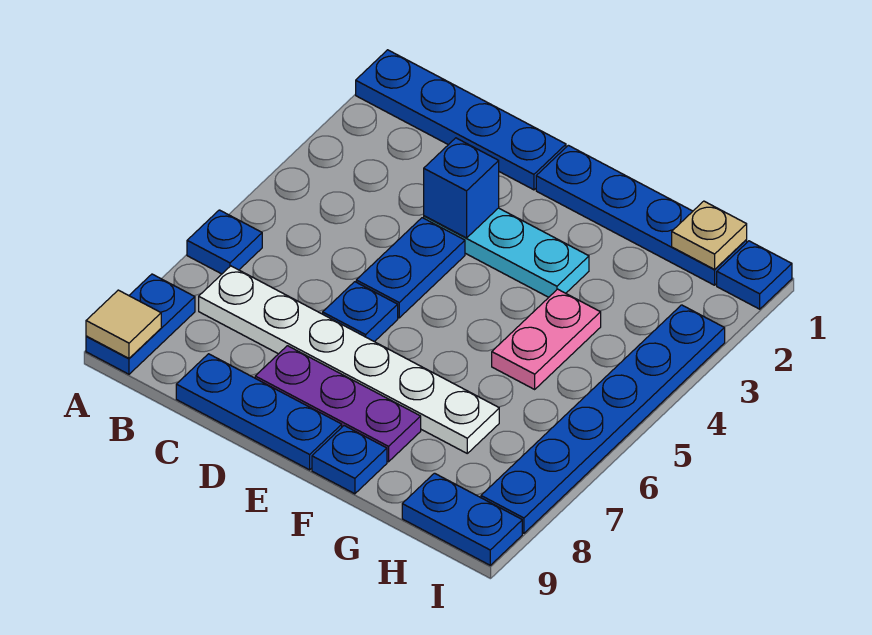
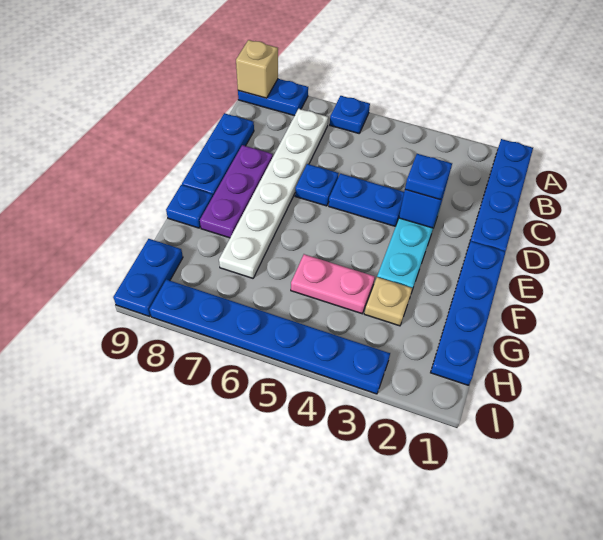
tan 1x1 tile [86,290,161,358] -> tan 1x1 brick [236,40,278,98]
tan 1x1 plate [672,201,747,269] -> tan 1x1 plate moved to [364,277,412,326]
blue 1x1 plate [717,241,792,309] -> blue 1x1 plate moved to [405,154,452,200]

